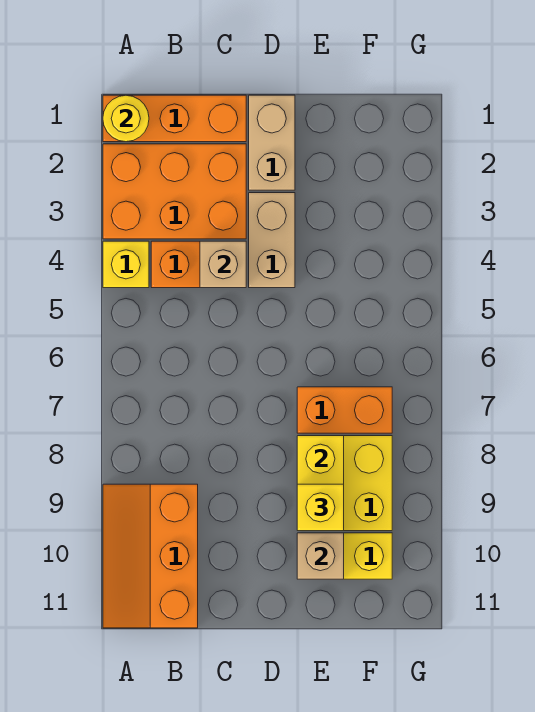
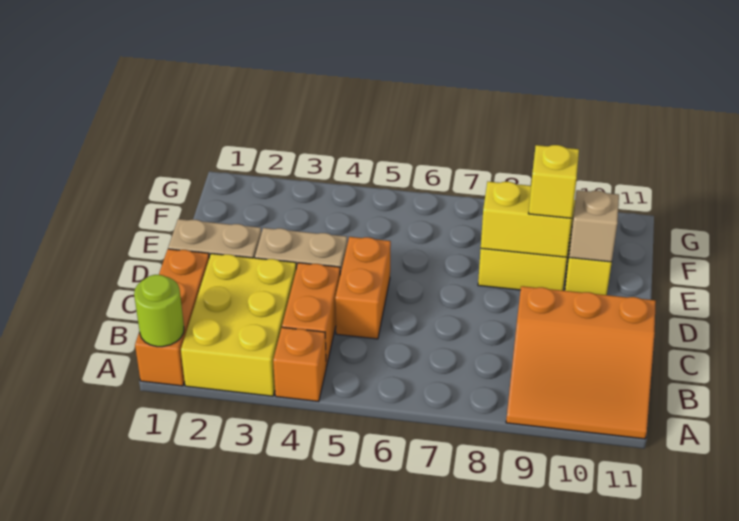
yellow 1x1 round brick [103,95,149,142] -> lime 1x1 round brick [134,275,184,347]
orange 2x3 brick [103,144,246,239] -> yellow 2x3 brick [181,254,296,396]
yellow 1x1 brick [103,241,149,288] -> orange 1x1 brick [273,327,326,402]
orange 2x3 slope [103,484,198,628] -> orange 3x3 slope [506,286,656,439]
tan 1x1 brick [200,241,246,288] -> none
orange 1x2 brick [297,387,392,433] -> orange 1x2 brick moved to [335,237,391,339]

